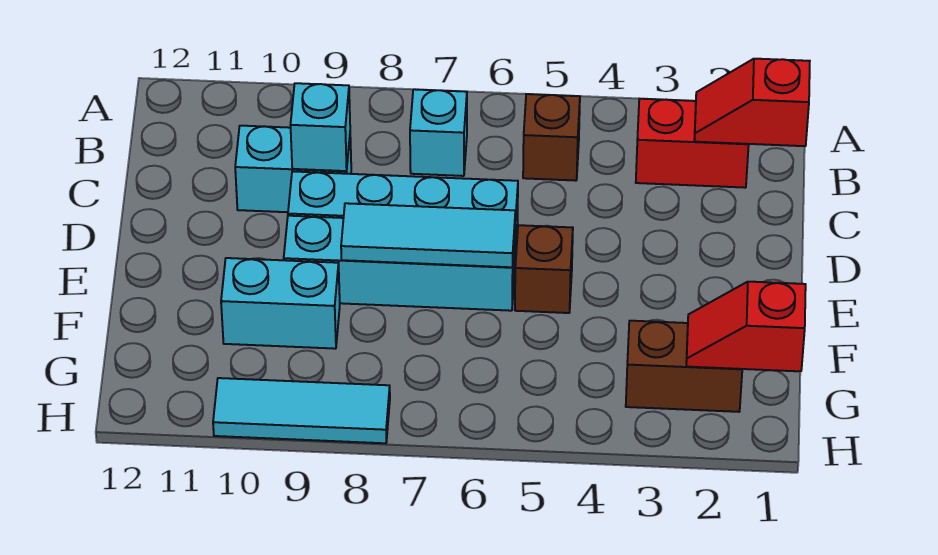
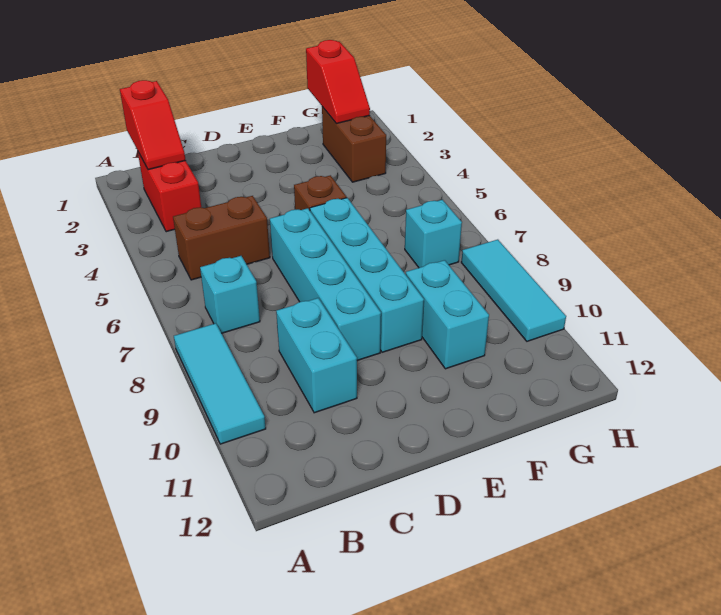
brown 1x1 brick [523,94,580,181] -> brown 1x2 brick [173,196,270,280]
cyan 1x1 brick [291,83,350,171] -> cyan 1x1 brick moved to [405,200,462,268]
cyan 1x3 tile [341,203,515,267] -> cyan 1x3 tile moved to [174,323,266,444]

